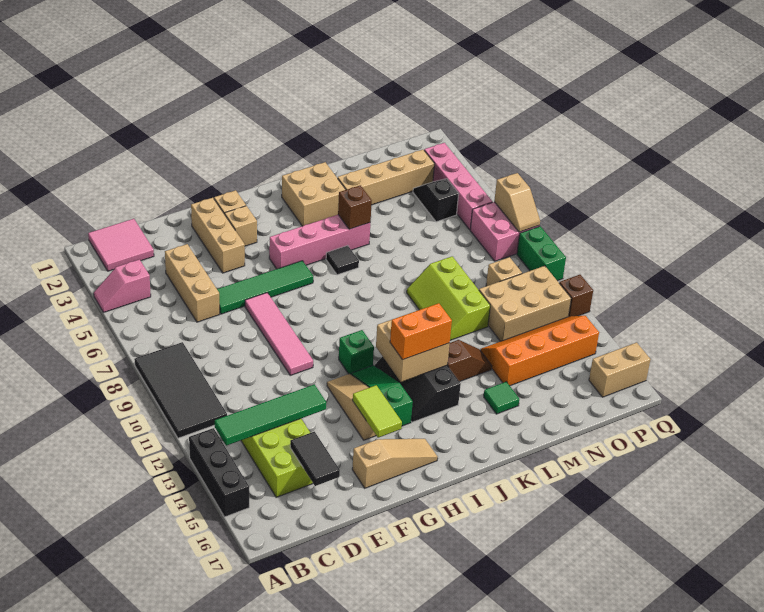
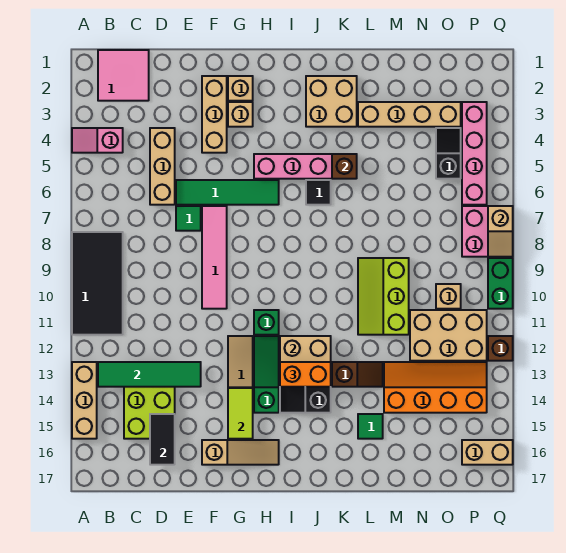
black 1x3 brick [189,428,249,517] -> tan 1x3 brick [72,362,97,439]
none -> green 1x1 tile [176,206,201,231]

